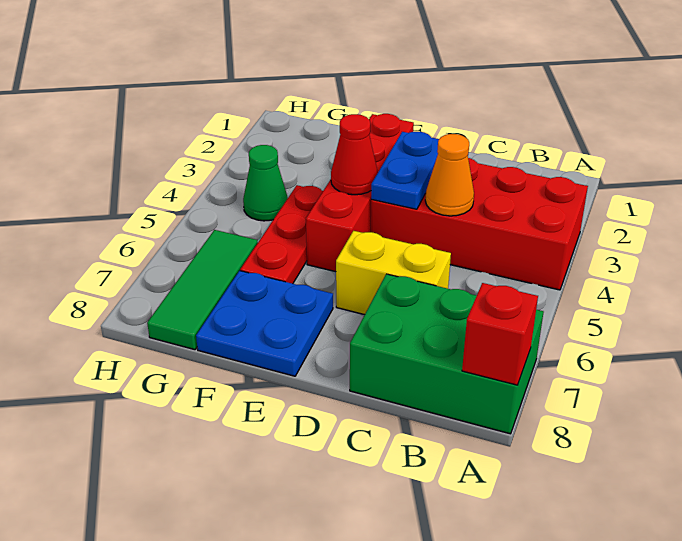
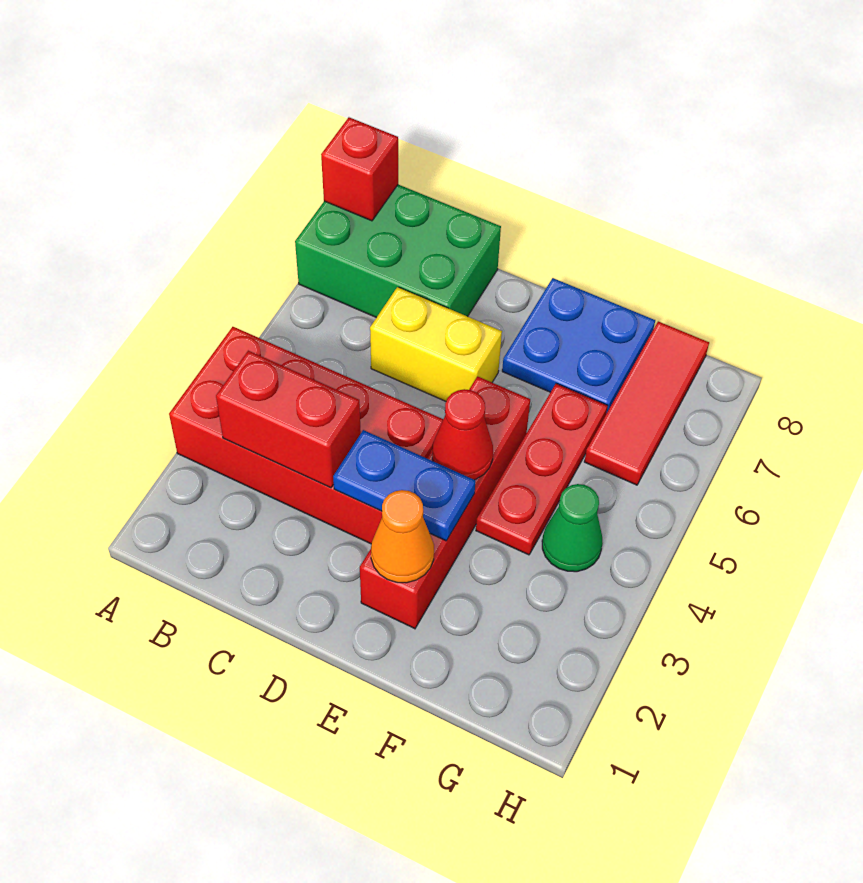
none -> red 1x2 brick [216,351,361,488]
orange 1x1 cone [425,134,474,216] -> orange 1x1 cone moved to [371,490,434,583]
blue 1x2 plate [371,132,439,209] -> blue 1x2 plate turned to [333,430,475,541]
green 1x3 tile [147,230,258,350] -> red 1x3 tile [584,321,709,485]

